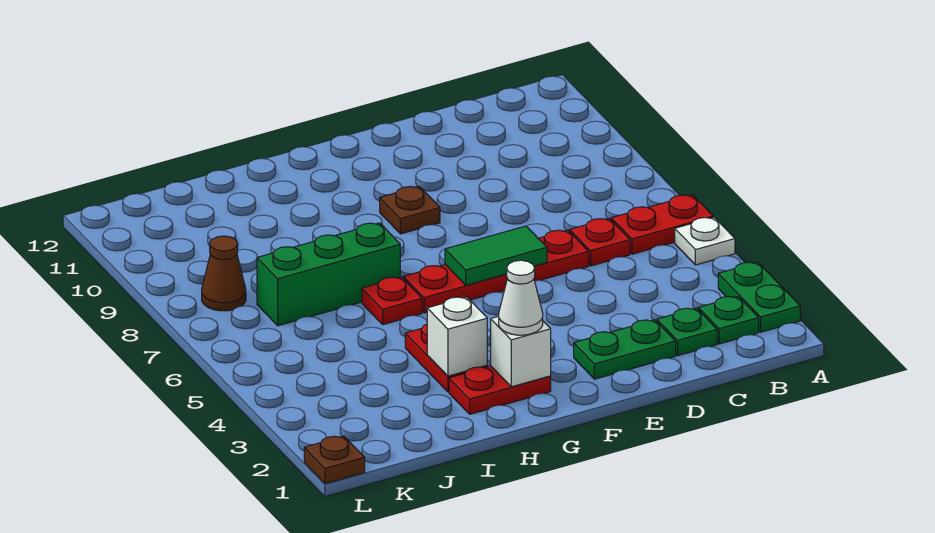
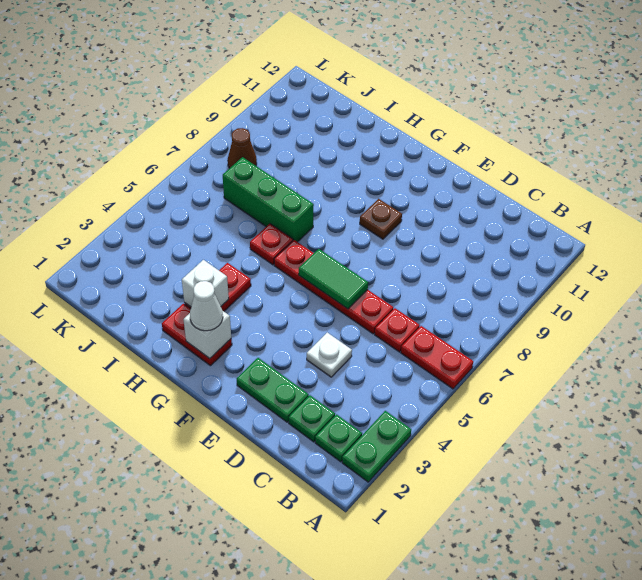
white 1x1 plate [675,217,735,265] -> white 1x1 plate moved to [307,333,352,377]
brown 1x1 plate [304,436,365,484] -> none

